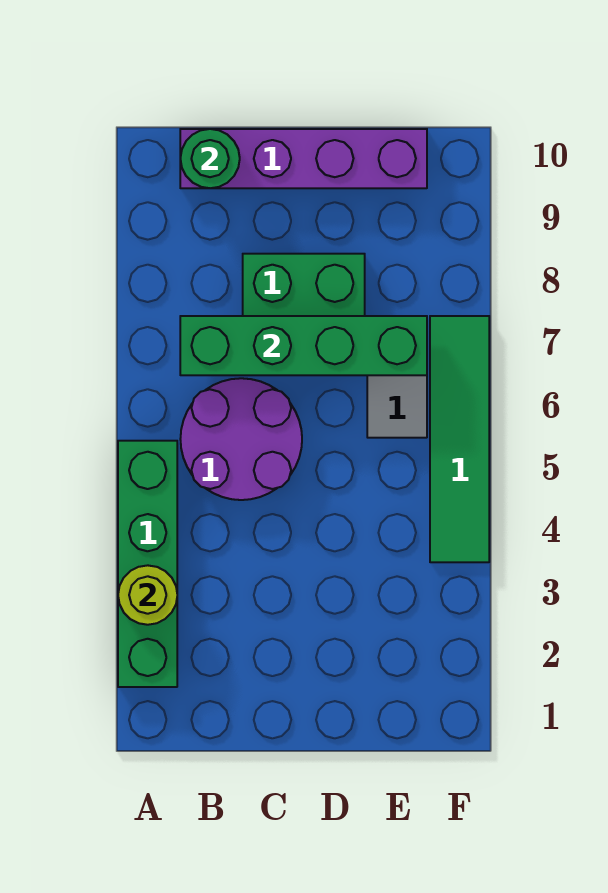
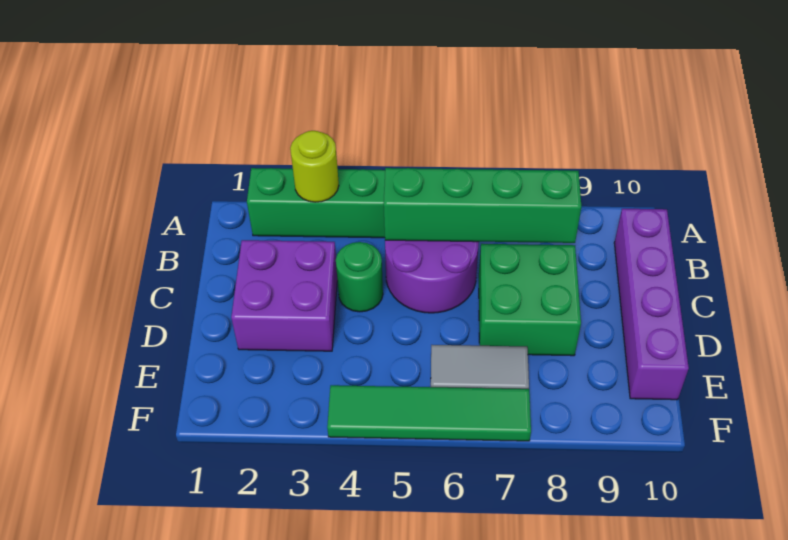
green 1x4 brick [180,316,427,375] -> green 1x4 brick turned to [384,168,581,243]
green 1x1 round brick [180,129,240,188] -> green 1x1 round brick moved to [336,242,383,312]
none -> purple 2x2 brick [231,240,337,351]

